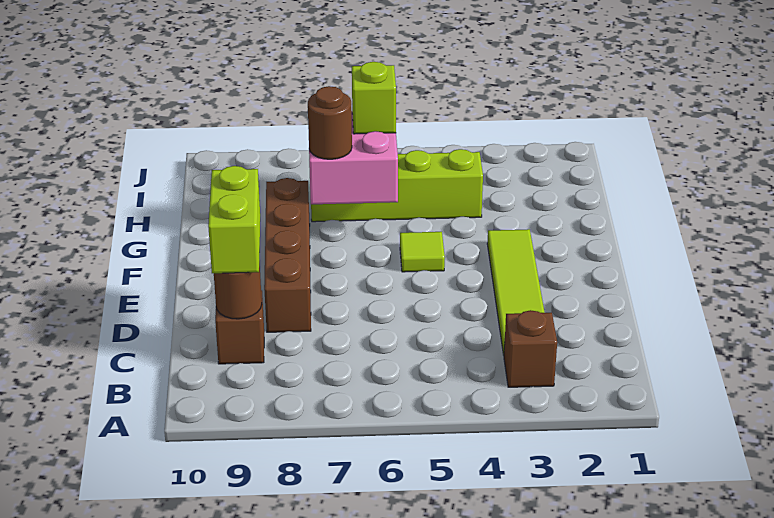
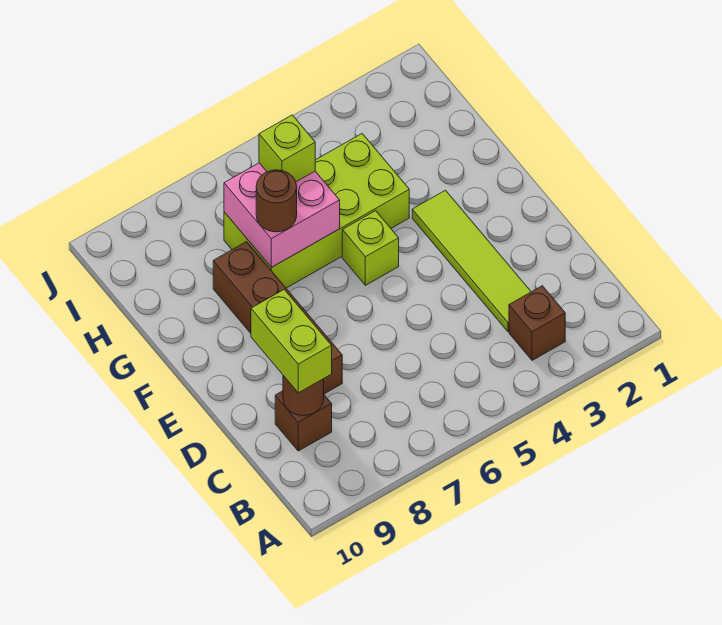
lime 1x1 tile [400,232,445,272] -> lime 1x1 brick [342,211,399,285]
lime 1x4 brick [311,149,483,222] -> lime 2x4 brick [224,134,409,288]

